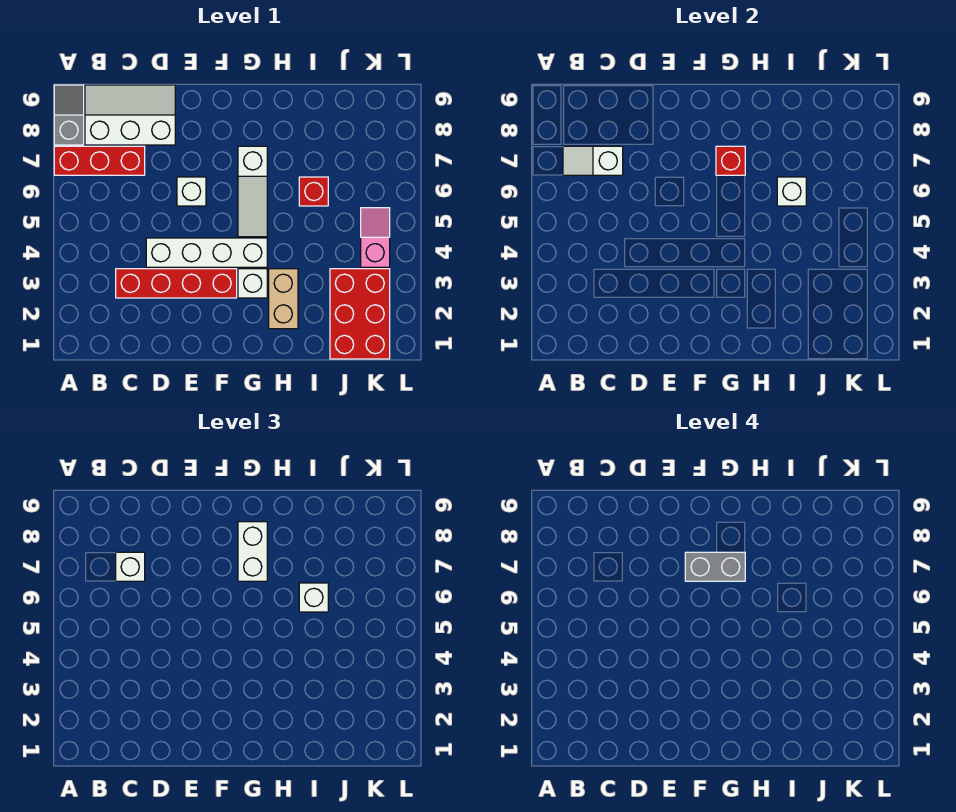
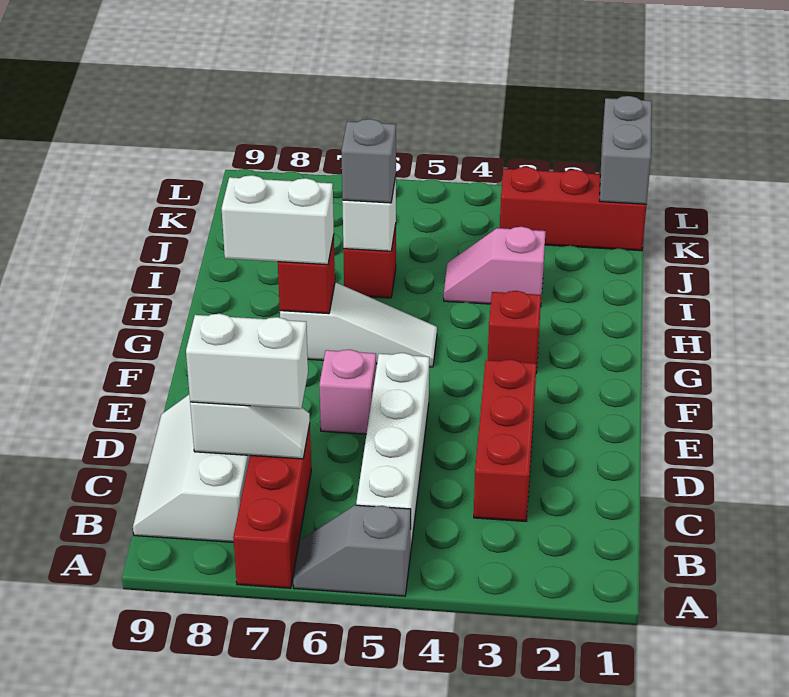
grey 1x2 slope [54,85,84,145] -> grey 1x2 slope moved to [293,505,411,596]
white 1x2 slope [563,146,623,175] -> white 1x2 slope turned to [190,402,310,459]
red 1x4 brick [116,269,237,298] -> red 1x3 brick [474,359,537,521]
white 1x1 brick [116,552,145,581] -> white 1x2 brick [186,314,308,409]
white 1x4 brick [146,238,267,267] -> white 1x4 brick moved to [356,353,429,554]
white 1x1 brick [177,177,206,206] -> pink 1x1 brick [319,349,376,434]
grey 1x2 brick [685,552,745,581] -> grey 1x2 brick moved to [600,96,652,204]
white 1x1 brick [238,269,267,298] -> red 1x1 brick [488,291,541,373]
tan 1x2 brick [269,269,298,329] -> none
white 1x1 brick [299,583,328,612] -> grey 1x1 brick [341,119,396,203]
red 2x3 brick [330,269,390,359] -> red 1x3 brick [500,167,646,251]
pink 1x2 slope [361,208,390,267] -> pink 1x2 slope moved to [444,227,546,304]

